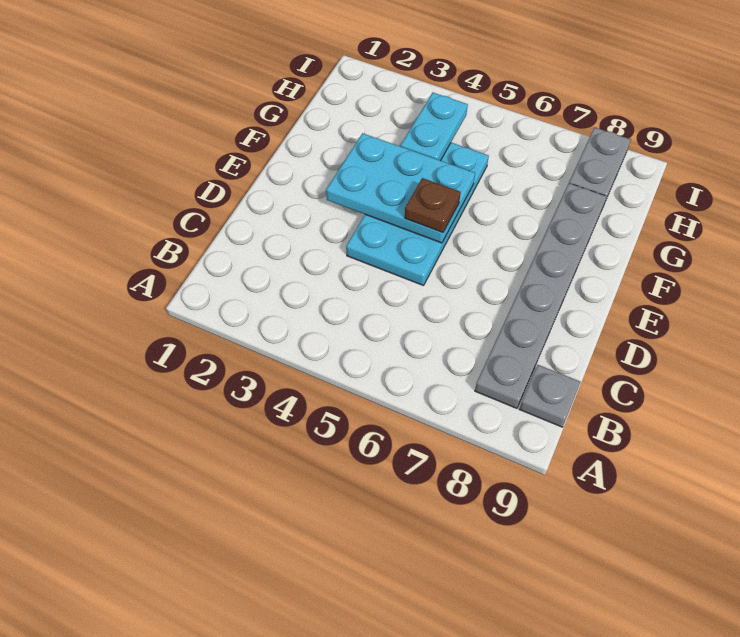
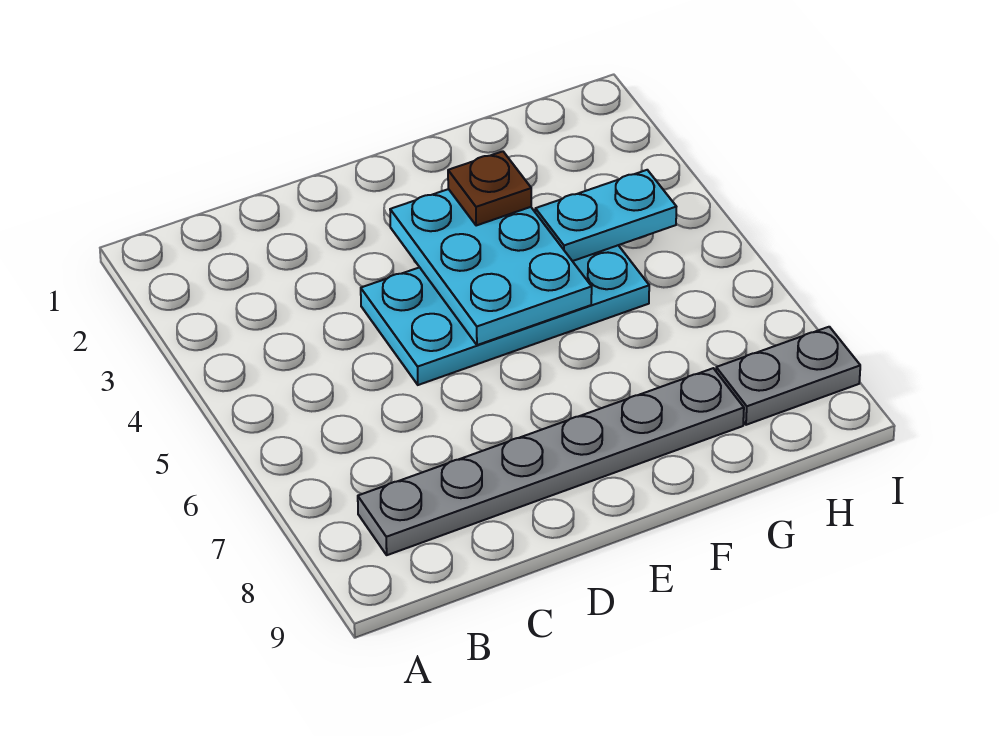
grey 1x1 plate [519,365,580,427] -> none
brown 1x1 plate [405,178,461,232] -> brown 1x1 plate moved to [448,151,531,226]

